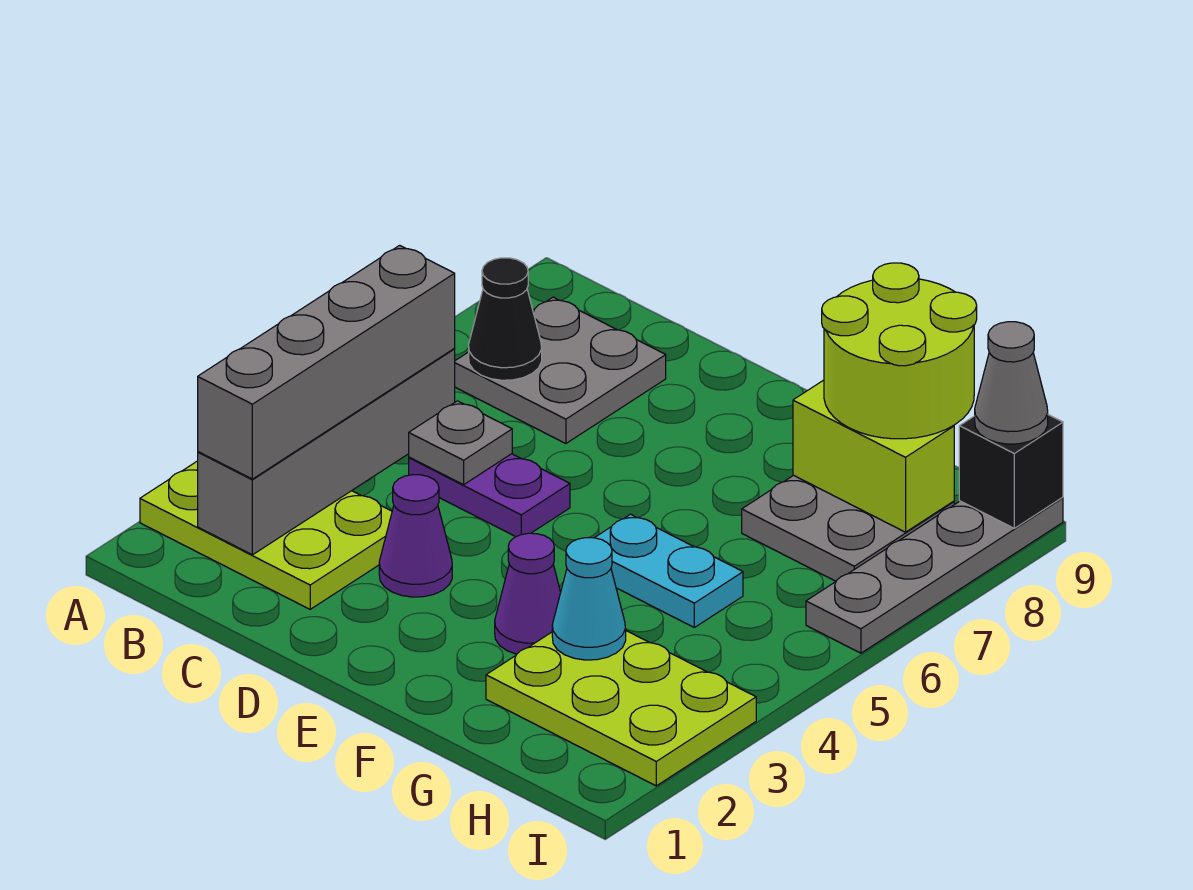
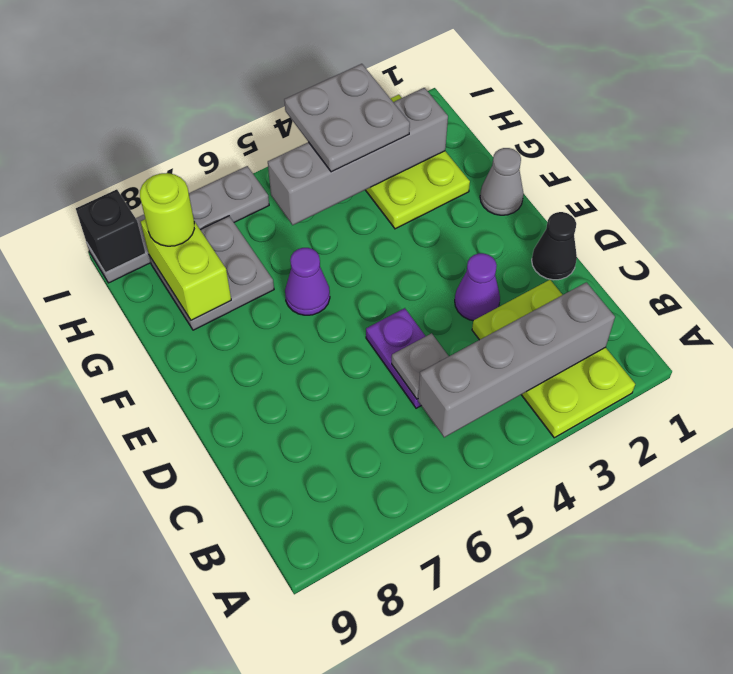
grey 1x4 brick [198,245,455,479] -> grey 1x4 brick moved to [268,88,448,225]
grey 2x2 plate [455,297,666,444] -> grey 2x2 plate moved to [284,64,410,172]
black 1x1 cone [469,258,542,380] -> black 1x1 cone moved to [532,212,577,280]
purple 1x1 cone [495,533,561,654] -> purple 1x1 cone moved to [285,248,330,315]
cyan 1x2 plate [595,514,743,627] -> none
cyan 1x1 cone [552,538,626,660] -> none
lime 2x2 round brick [822,263,977,439] -> lime 1x1 round brick [140,173,194,246]
grey 1x1 cone [975,322,1048,444] -> grey 1x1 cone moved to [480,148,524,215]

